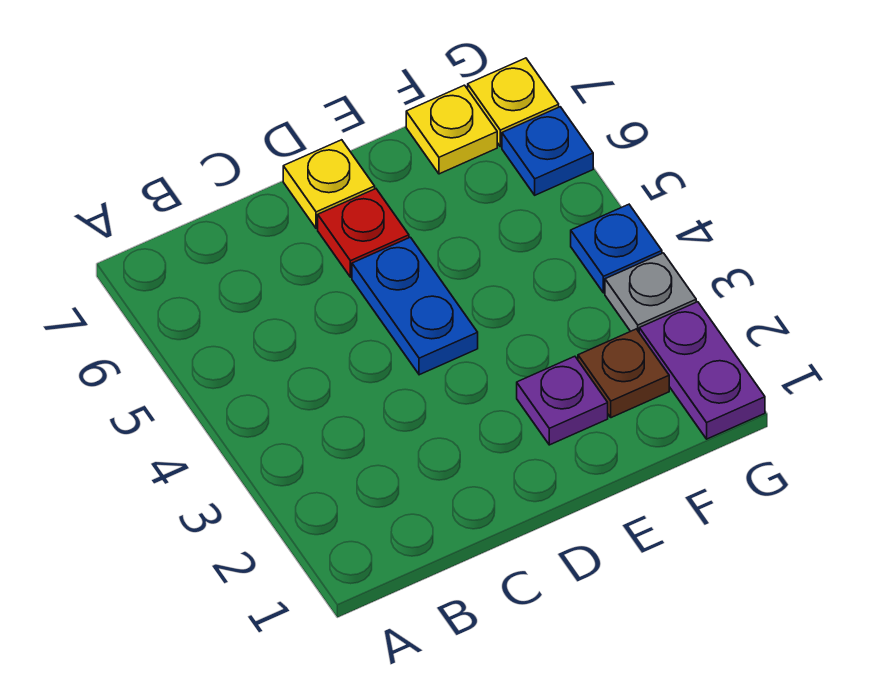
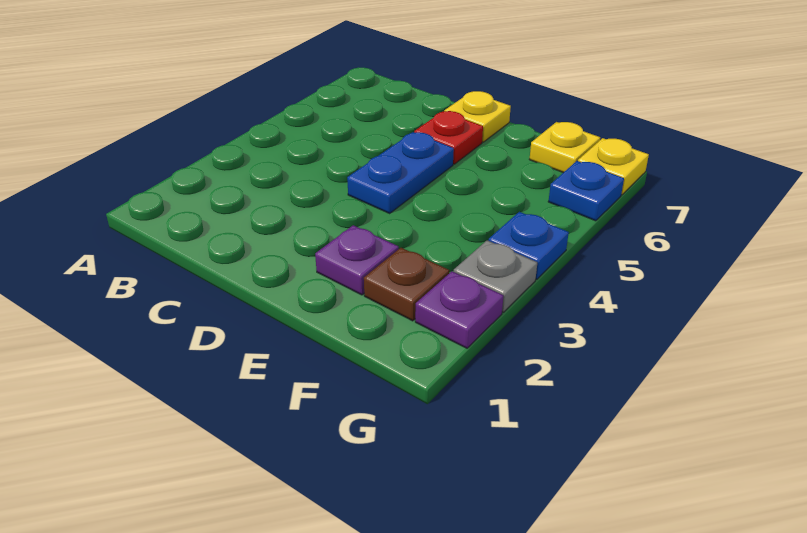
purple 1x2 plate [639,302,765,439] -> purple 1x1 plate [415,271,503,348]

